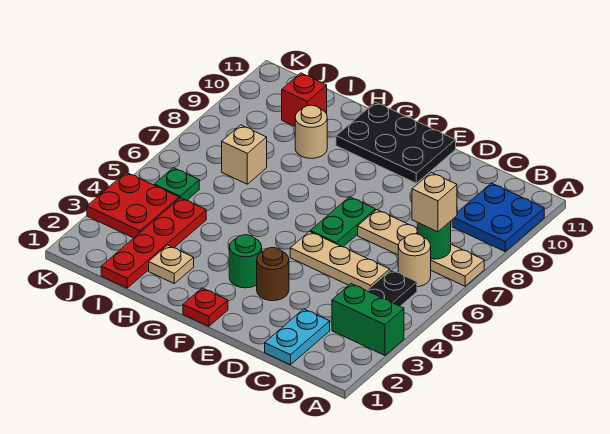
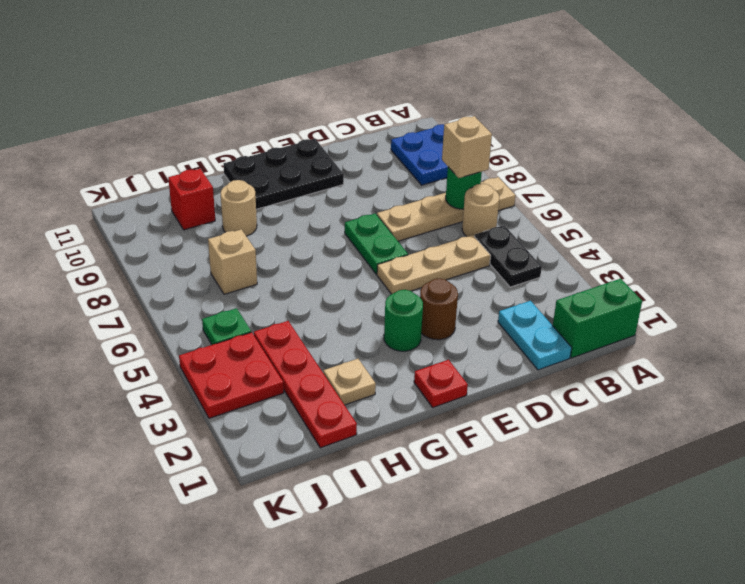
green 1x2 brick [332,284,404,355] -> green 1x2 brick moved to [553,279,642,358]

